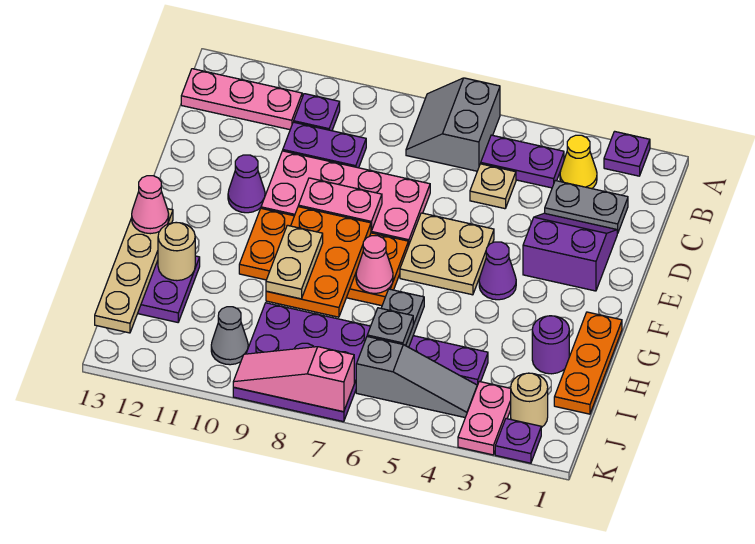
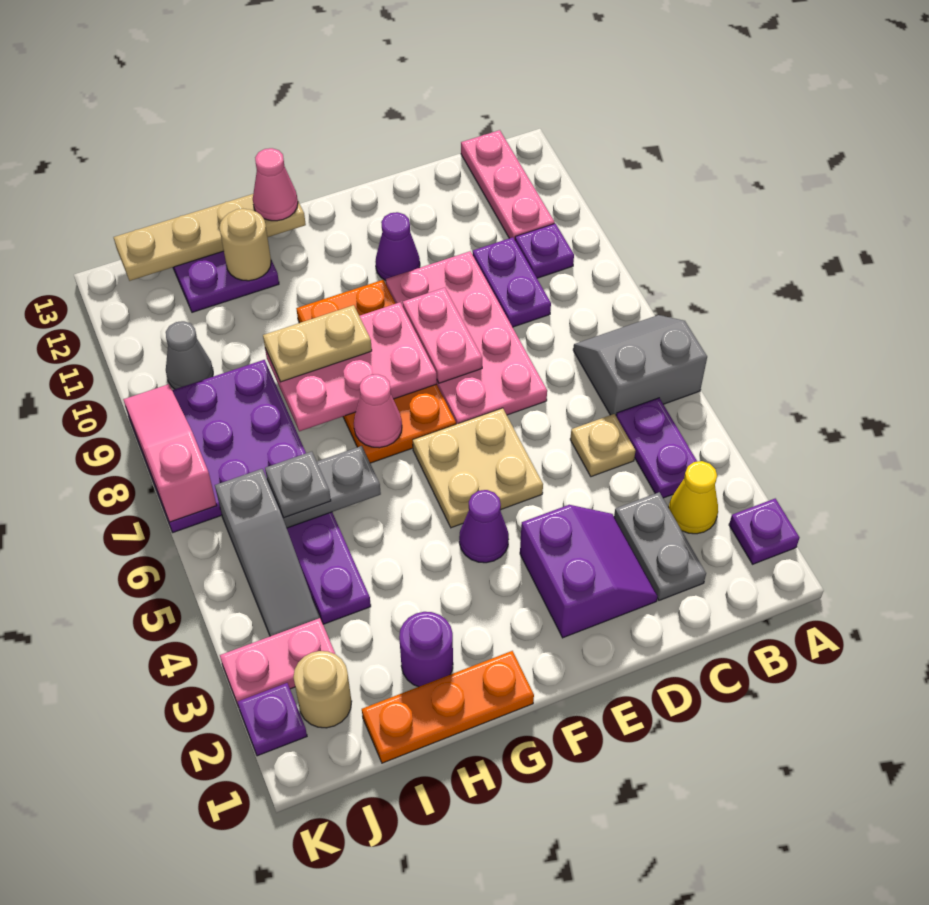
orange 2x3 plate [266,207,371,317] -> pink 2x3 plate [265,302,437,431]

